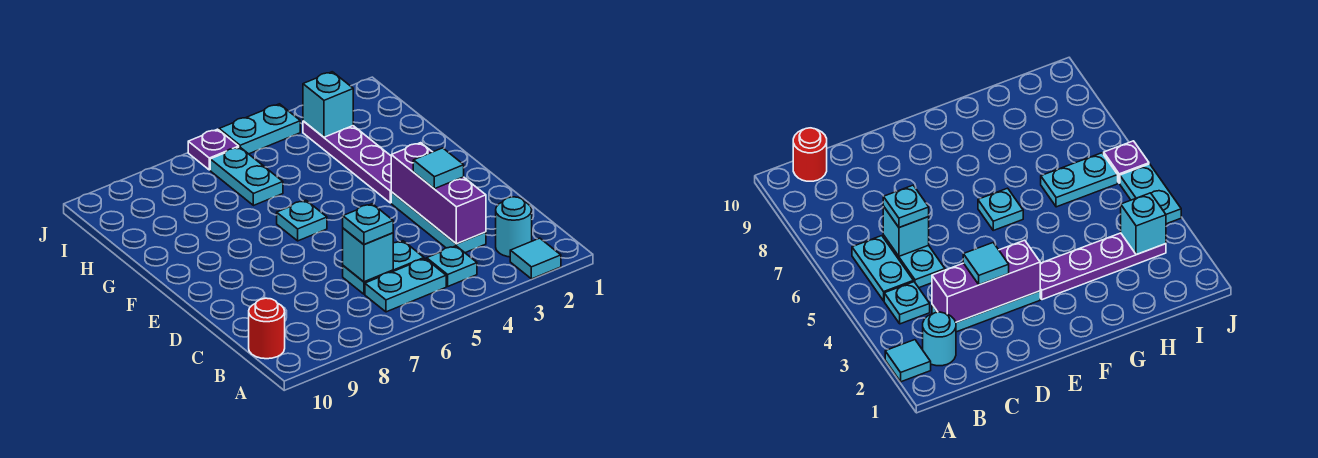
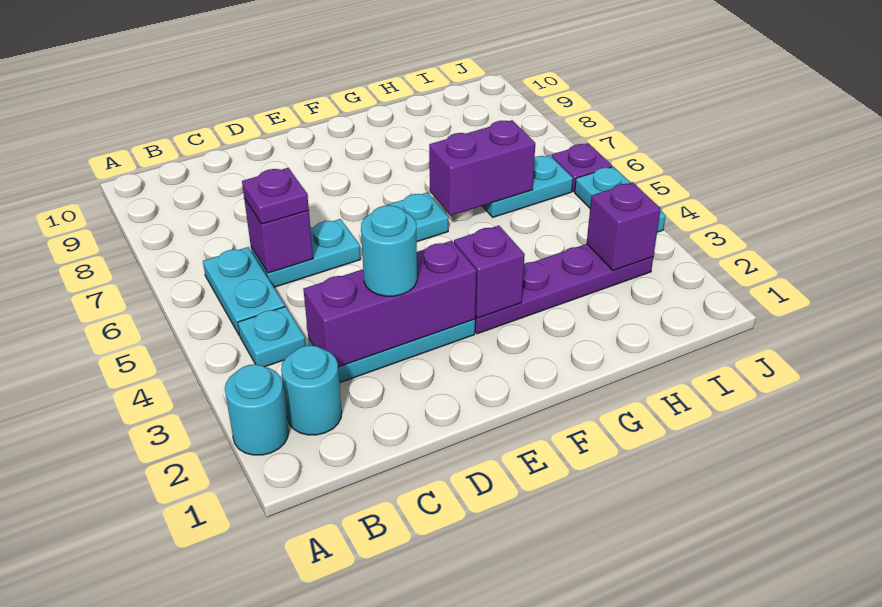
cyan 1x1 tile [510,238,561,279] -> cyan 1x1 round brick [225,364,289,455]
red 1x1 round brick [249,298,285,359] -> none
cyan 1x2 plate [343,241,424,294] -> cyan 1x2 plate turned to [251,219,360,287]
cyan 1x1 brick [343,228,393,282] -> purple 1x1 brick [244,198,313,273]
cyan 1x1 plate [343,204,393,245] -> purple 1x1 plate [242,168,309,224]
cyan 1x1 tile [413,148,464,189] -> cyan 1x1 round brick [361,205,417,296]
none -> purple 1x1 brick [454,226,525,318]
none -> purple 1x2 brick [429,120,535,215]
cyan 1x1 brick [303,72,353,137] -> purple 1x1 brick [587,182,661,271]

